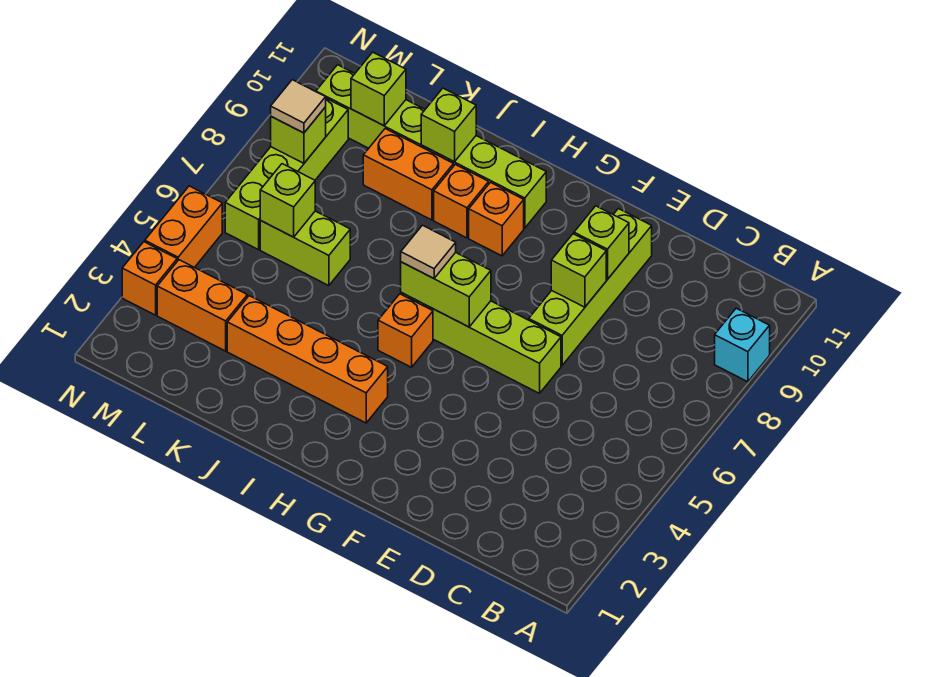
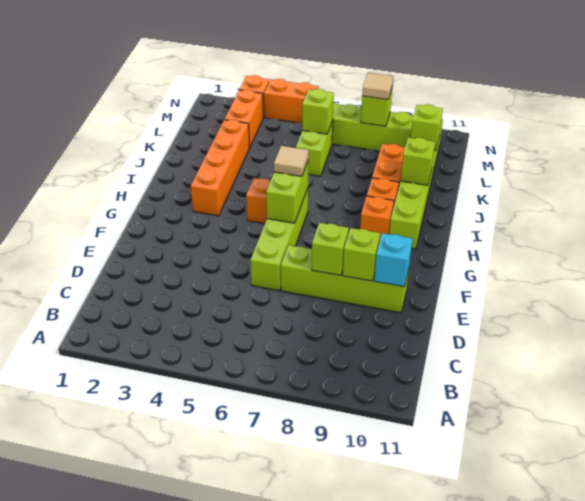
cyan 1x1 brick [715,308,770,382] -> cyan 1x1 brick moved to [374,233,412,287]

